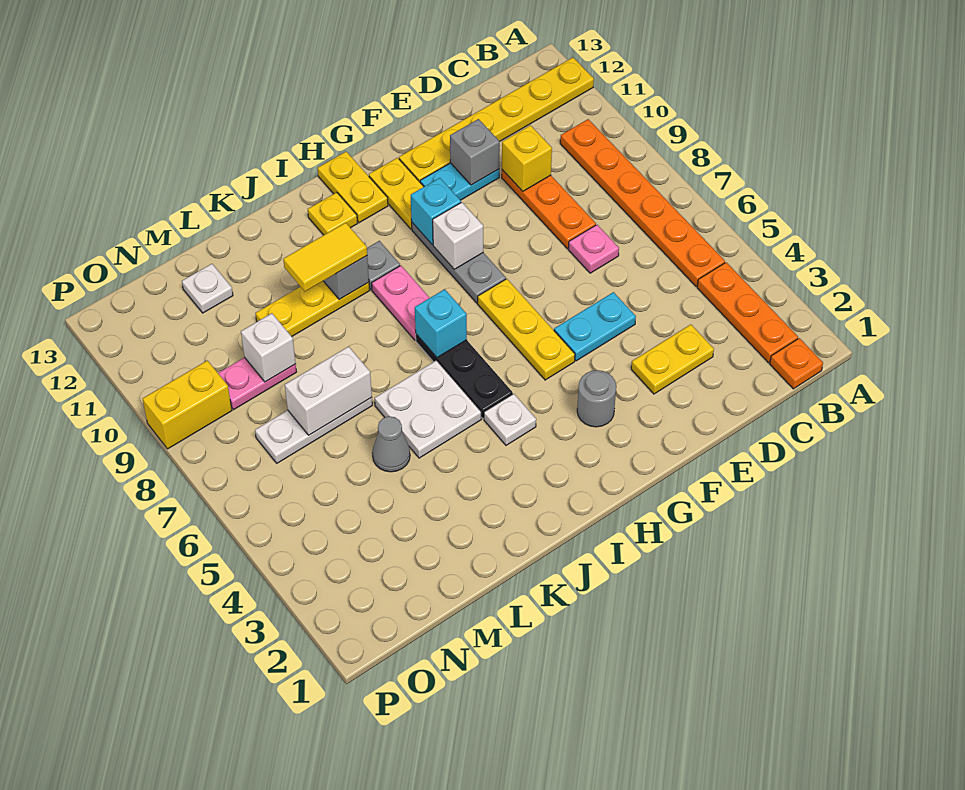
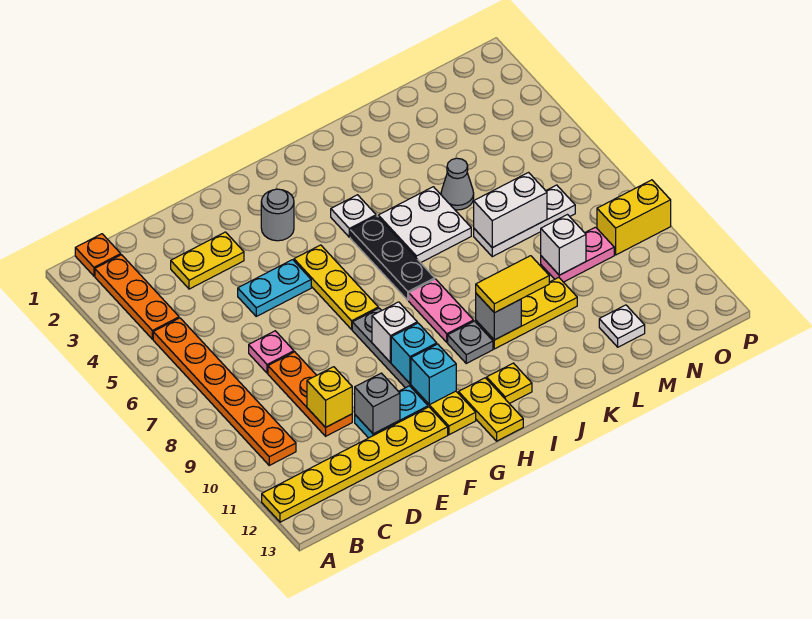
cyan 1x1 brick [415,289,467,357] -> cyan 1x1 brick moved to [411,344,456,405]

